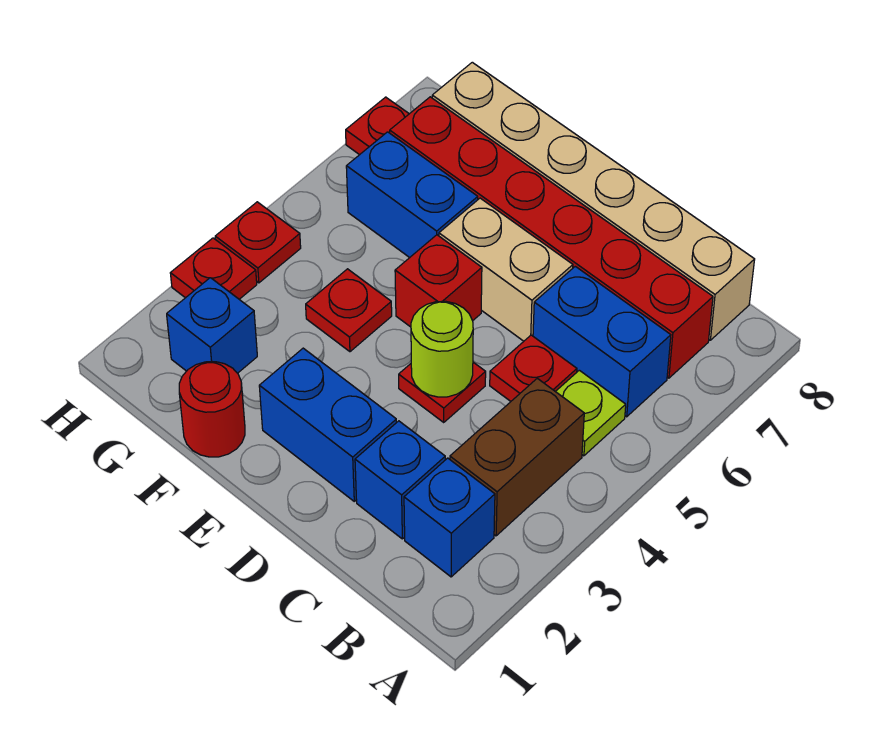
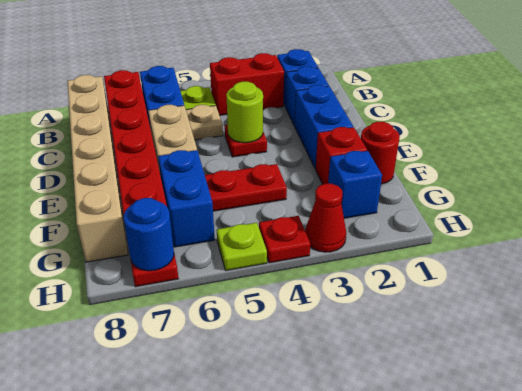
brown 1x2 brick [450,378,584,536] -> red 1x2 brick [210,53,284,115]
red 1x1 plate [490,335,577,401] -> tan 1x1 plate [186,105,223,140]
red 1x1 brick [395,235,482,327] -> red 1x1 brick moved to [316,127,367,184]
red 1x1 plate [306,269,392,352] -> red 1x2 plate [205,164,287,211]
red 1x1 plate [170,238,257,299] -> red 1x1 cone [305,184,346,252]
none -> lime 1x1 plate [217,223,267,271]
none -> blue 1x1 round brick [124,198,174,271]

